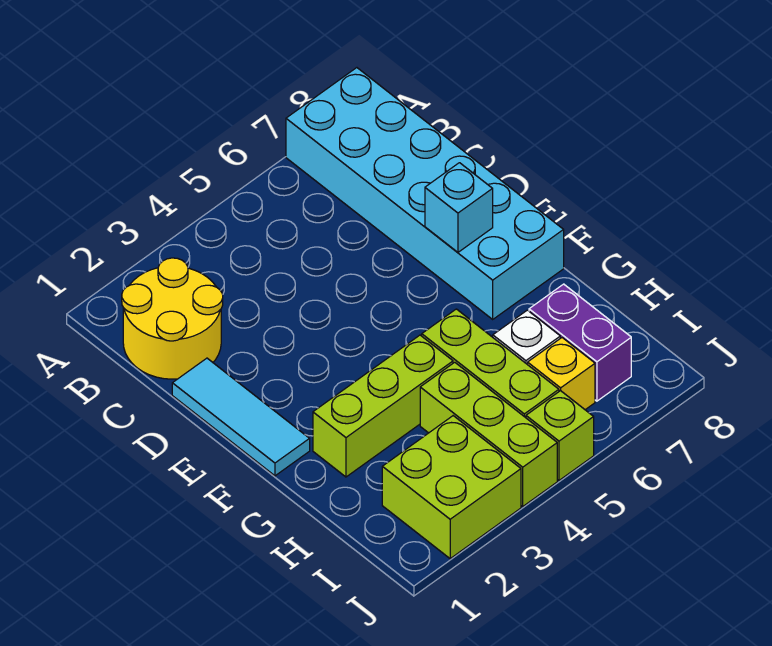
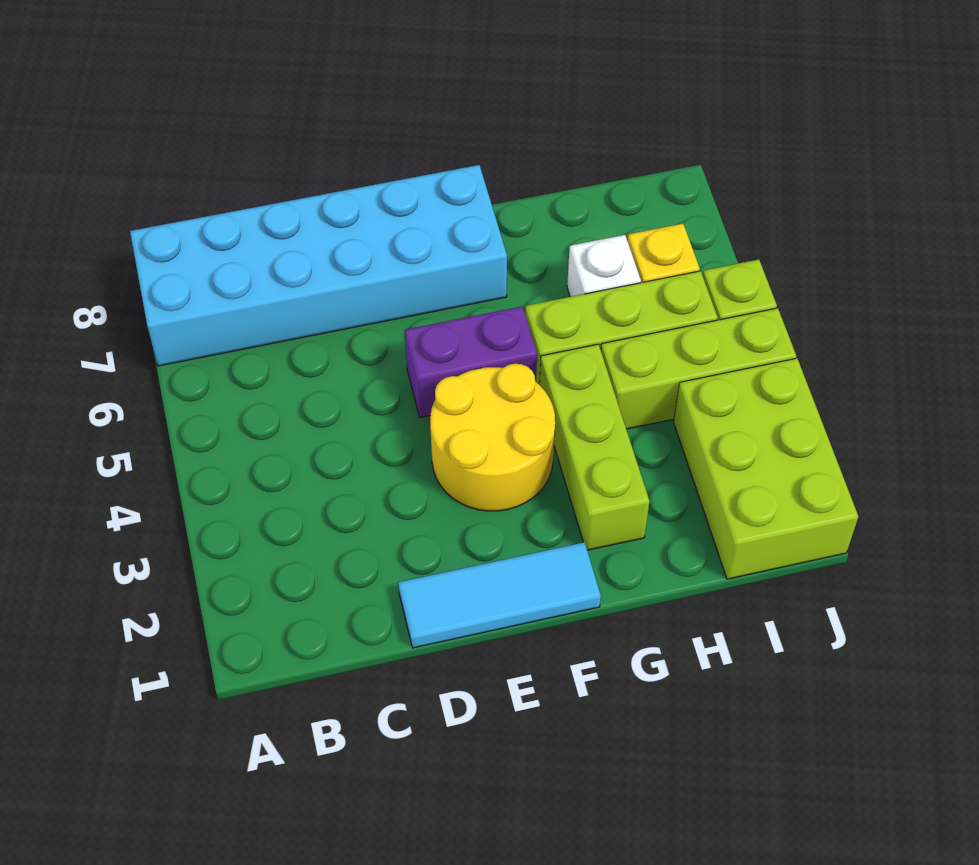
yellow 2x2 round brick [122,258,223,379] -> yellow 2x2 round brick moved to [430,364,555,511]
cyan 1x1 brick [425,163,493,252] -> none
purple 1x2 brick [529,284,631,401] -> purple 1x2 brick moved to [405,306,537,418]
lime 2x2 brick [382,416,521,559] -> lime 2x3 brick [674,358,858,579]

